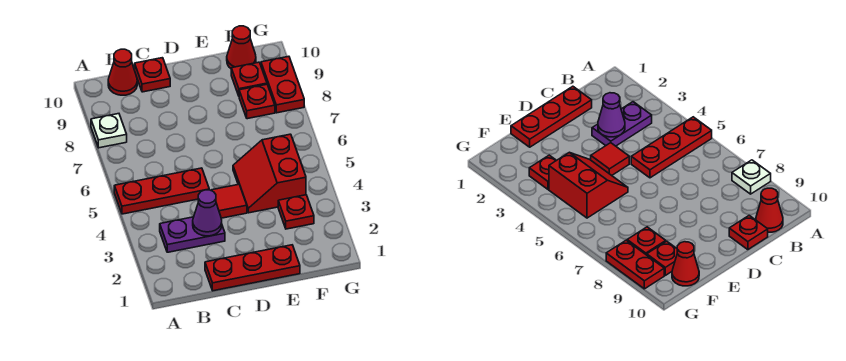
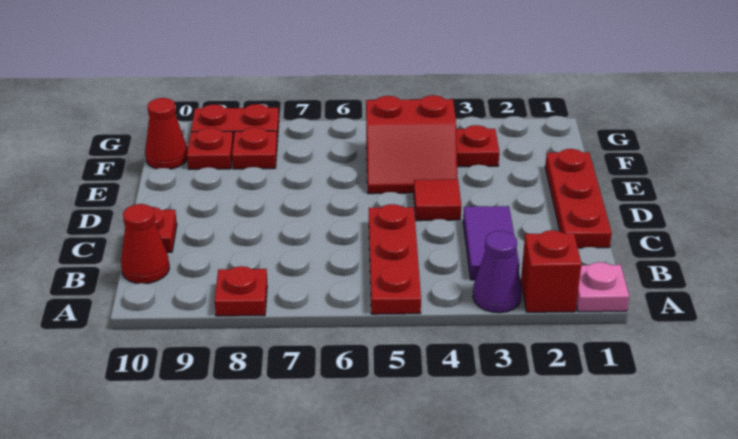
none -> pink 1x1 plate [576,262,629,312]
none -> red 1x1 brick [521,230,581,312]
white 1x1 plate [91,114,127,148] -> red 1x1 plate [214,266,267,316]
purple 1x2 plate [160,217,225,252] -> purple 1x2 tile [463,206,520,280]
purple 1x1 cone [193,190,222,236] -> purple 1x1 cone moved to [473,231,522,313]

